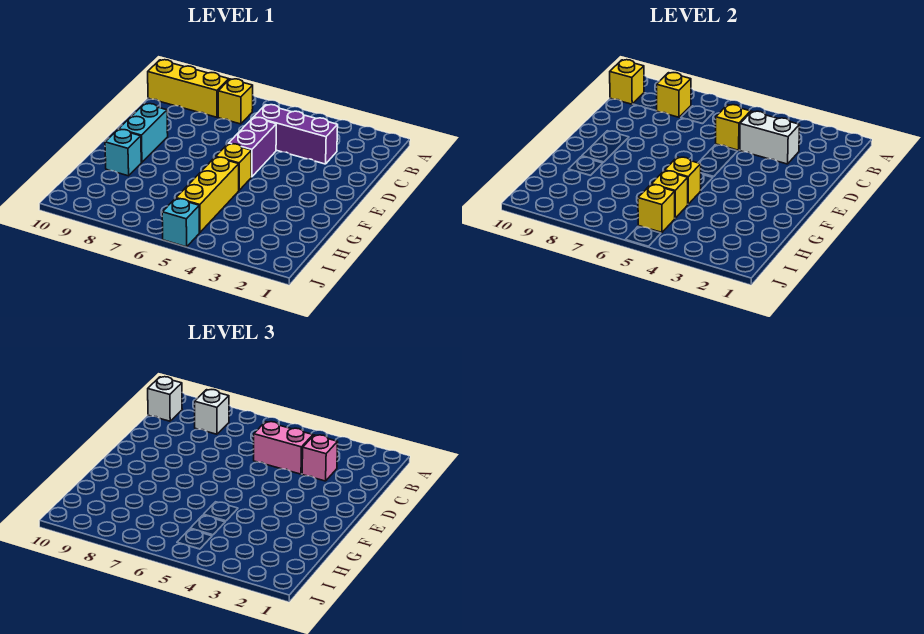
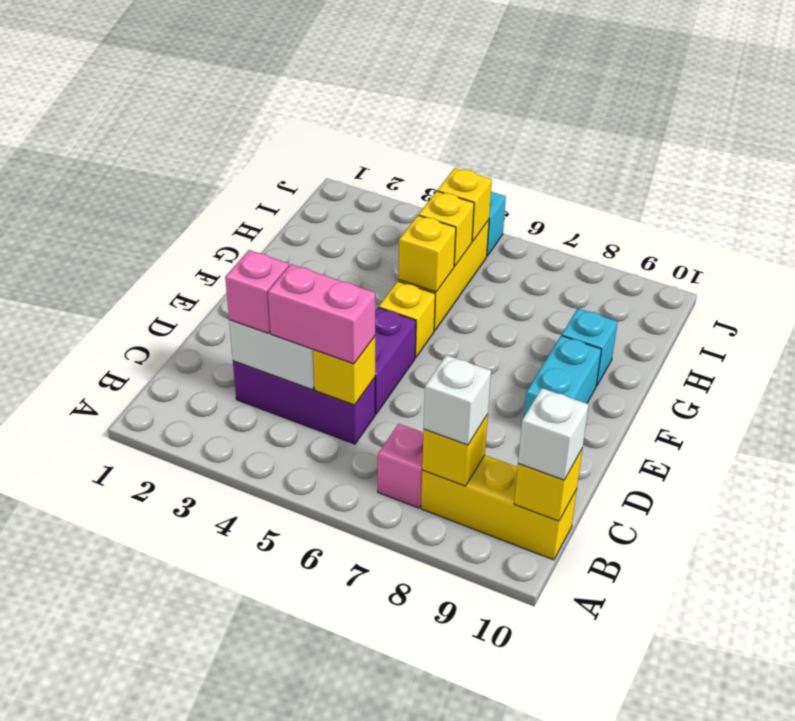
yellow 1x1 brick [218,79,253,124] -> pink 1x1 brick [378,424,423,508]

